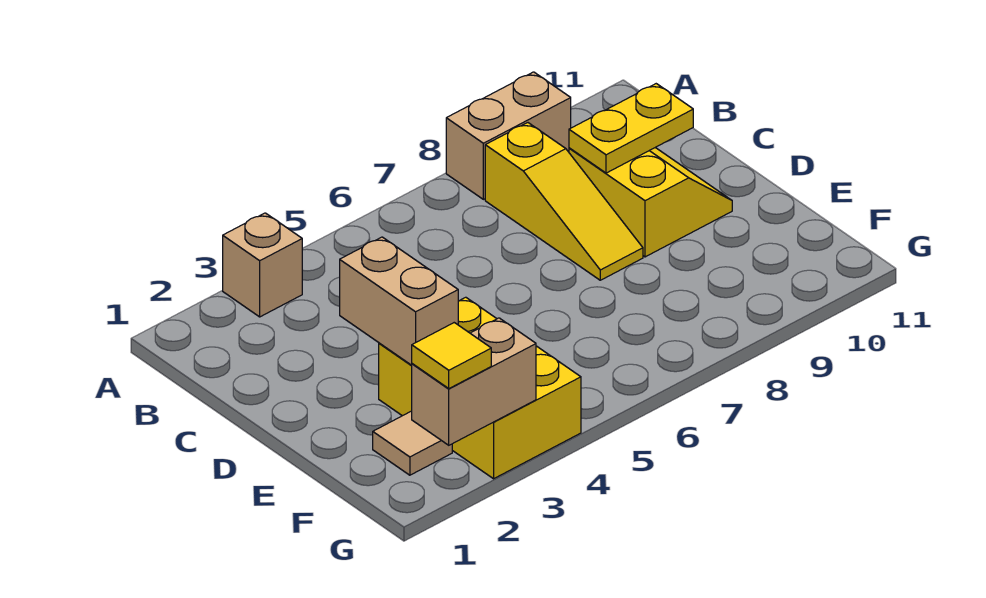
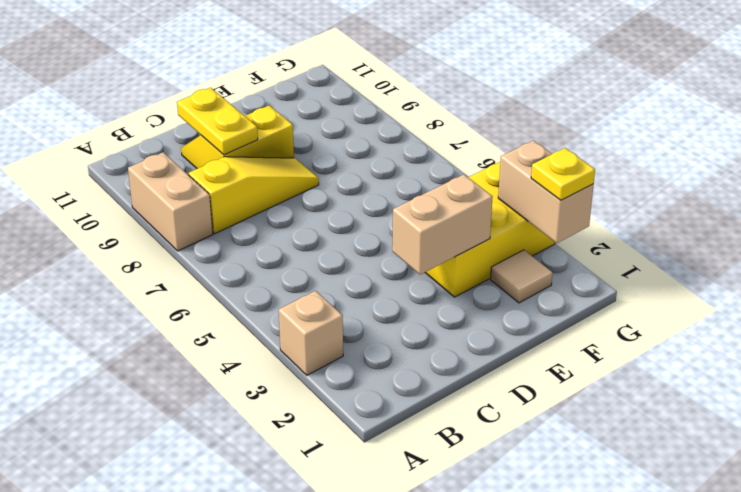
yellow 1x1 tile [412,323,491,388] -> yellow 1x1 plate [531,148,595,200]

